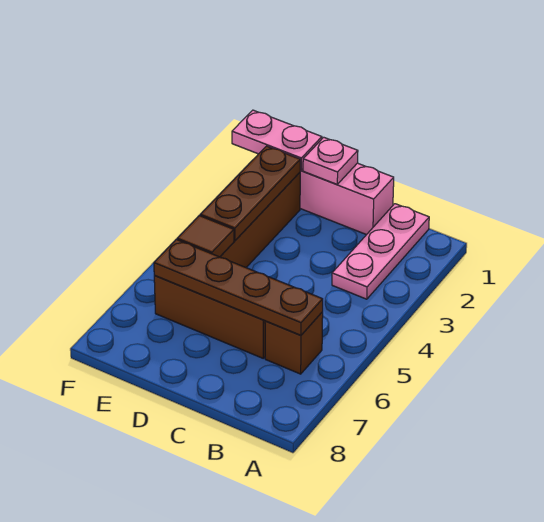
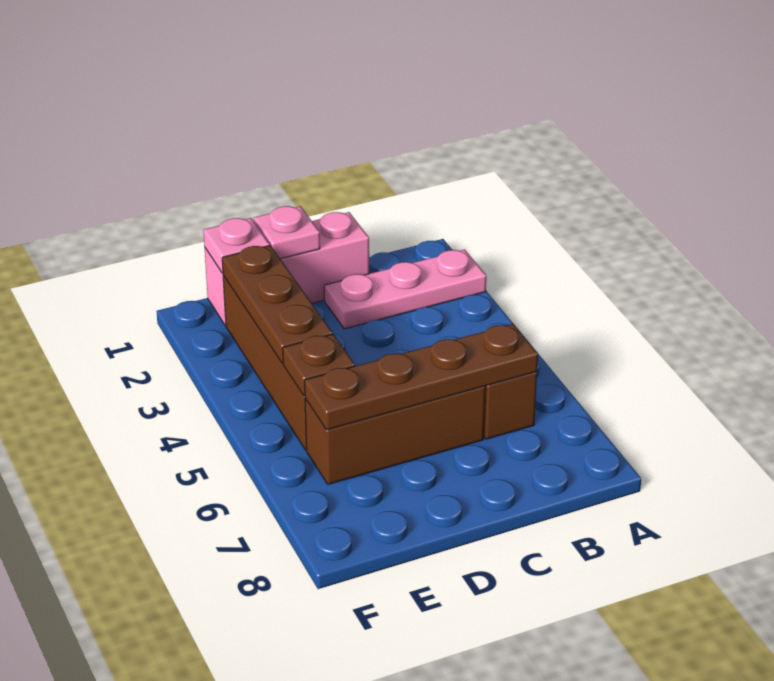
pink 1x3 plate [332,204,429,299] -> pink 1x3 plate turned to [324,250,486,329]
pink 1x2 plate [232,110,322,170] -> pink 1x1 plate [204,218,270,273]
brown 1x1 tile [177,216,234,257] -> brown 1x1 plate [283,334,355,396]

